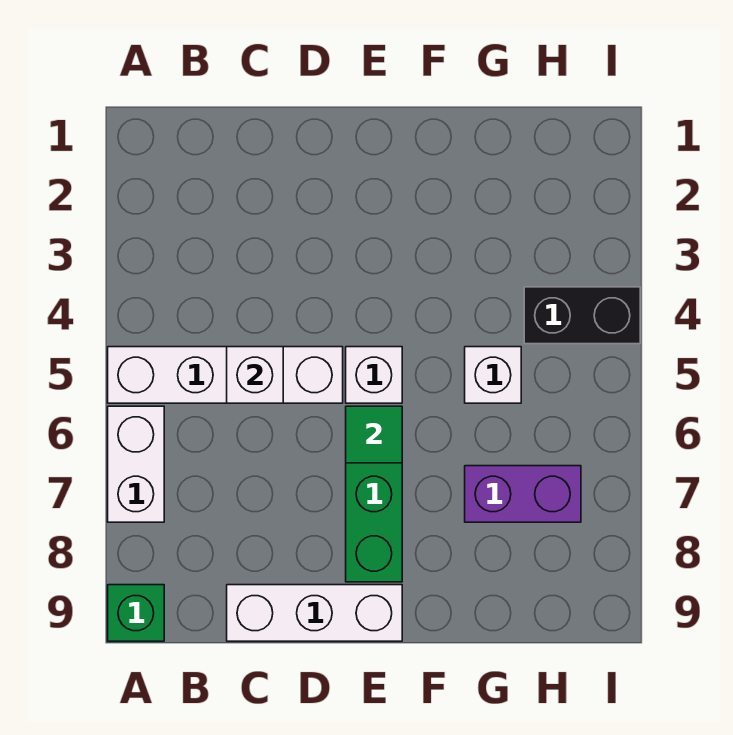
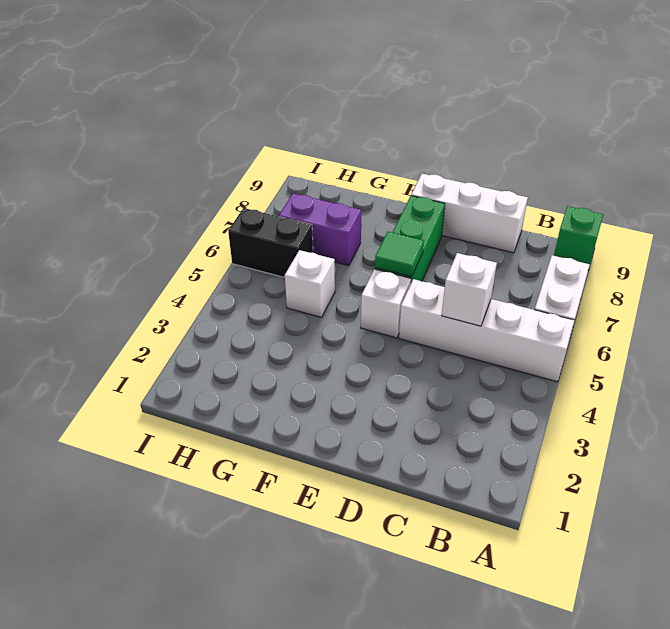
black 1x2 brick [524,287,640,344] -> black 1x2 brick moved to [228,208,313,277]

